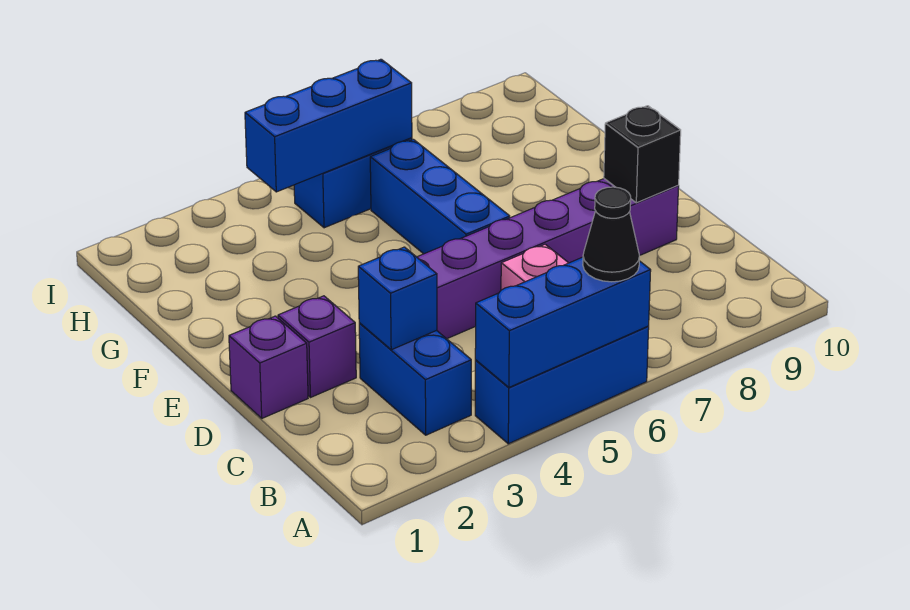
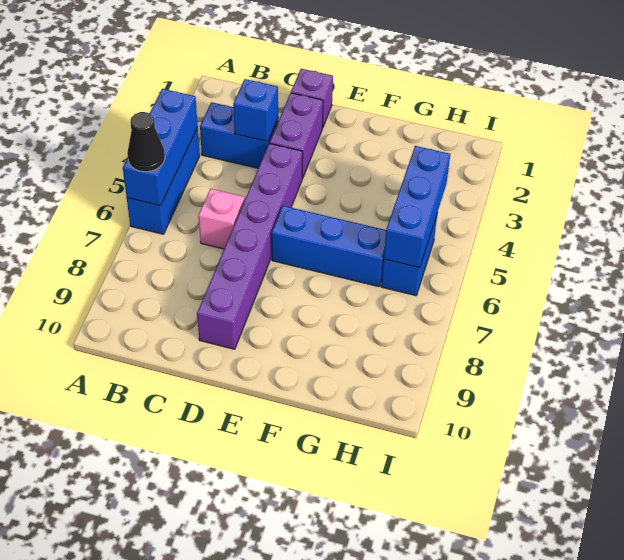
purple 1x1 brick [278,296,356,398] -> purple 1x2 brick [270,93,323,178]
black 1x1 brick [604,106,681,203] -> none

